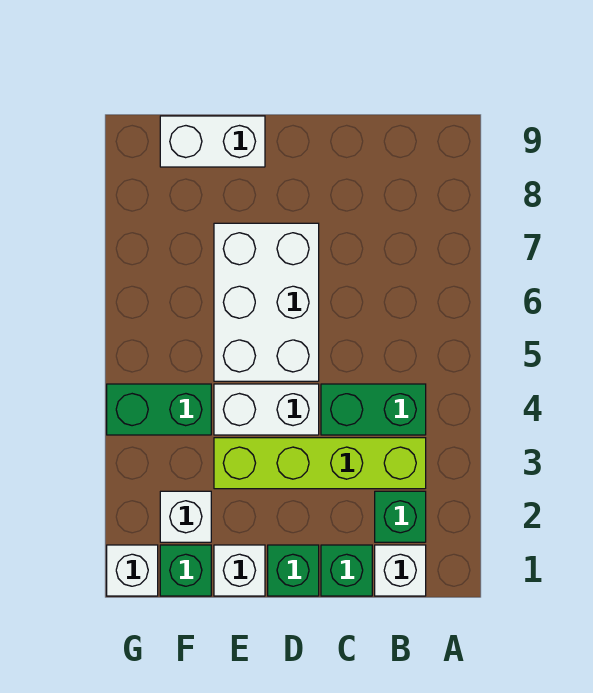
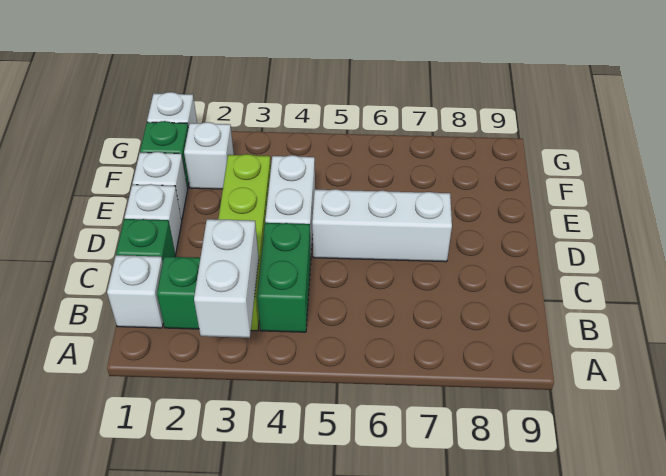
green 1x1 brick [268,545,319,596] -> white 1x1 brick [125,184,182,254]
white 2x3 brick [214,223,319,381] -> white 1x3 brick [312,189,452,262]
white 1x2 brick [160,116,265,167] -> white 1x2 brick moved to [194,219,259,338]
green 1x2 brick [107,384,211,435] -> none

